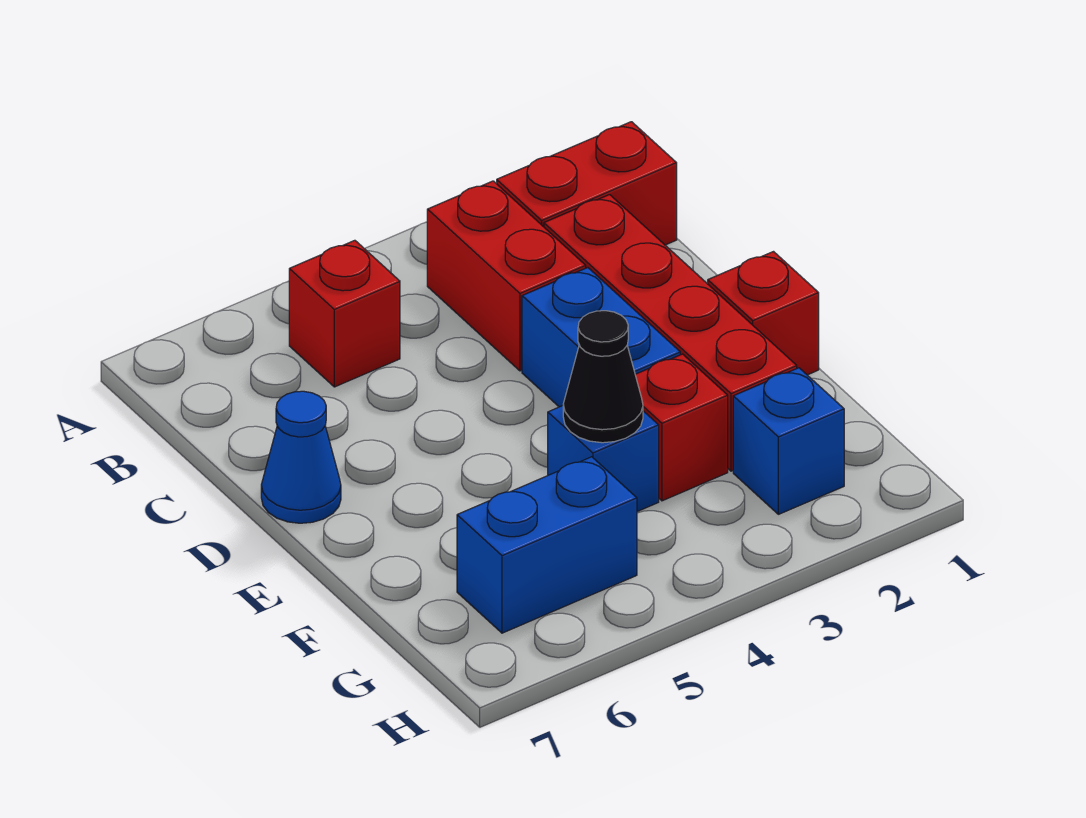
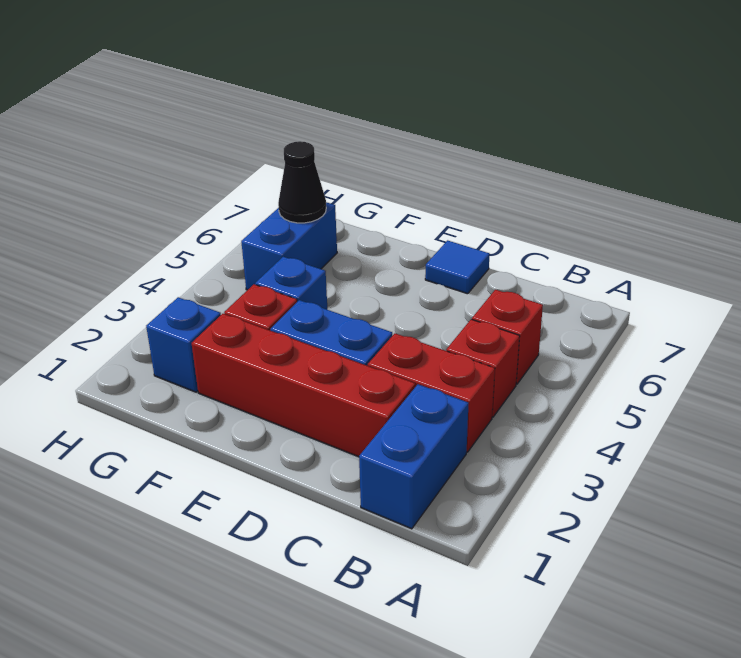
red 1x2 brick [497,122,677,245] -> blue 1x2 brick [359,384,469,529]
blue 1x1 cone [261,391,341,523] -> blue 1x1 tile [425,240,490,294]
red 1x1 brick [708,252,819,375] -> red 1x1 brick moved to [446,319,520,417]
black 1x1 cone [563,311,643,443] -> black 1x1 cone moved to [278,141,326,223]

